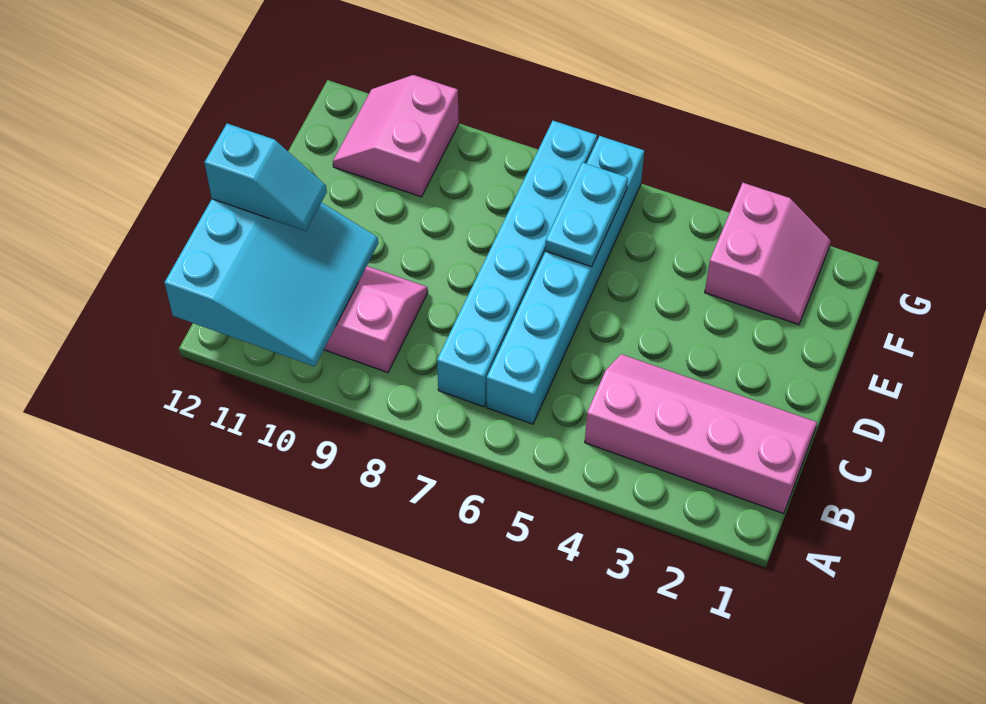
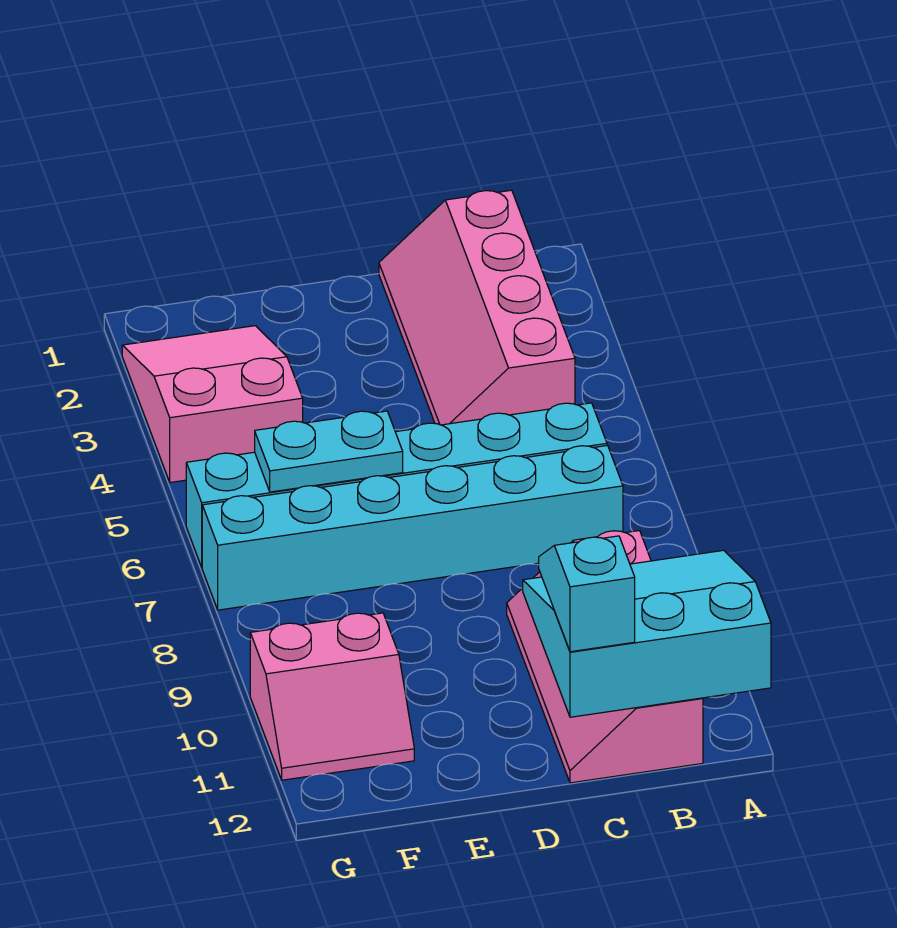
pink 2x2 slope [705,183,831,325] -> pink 2x3 slope [122,326,303,483]

